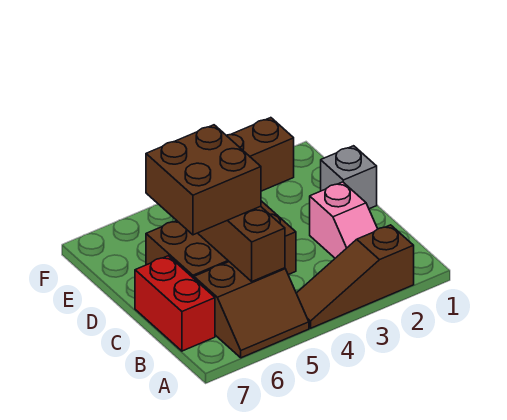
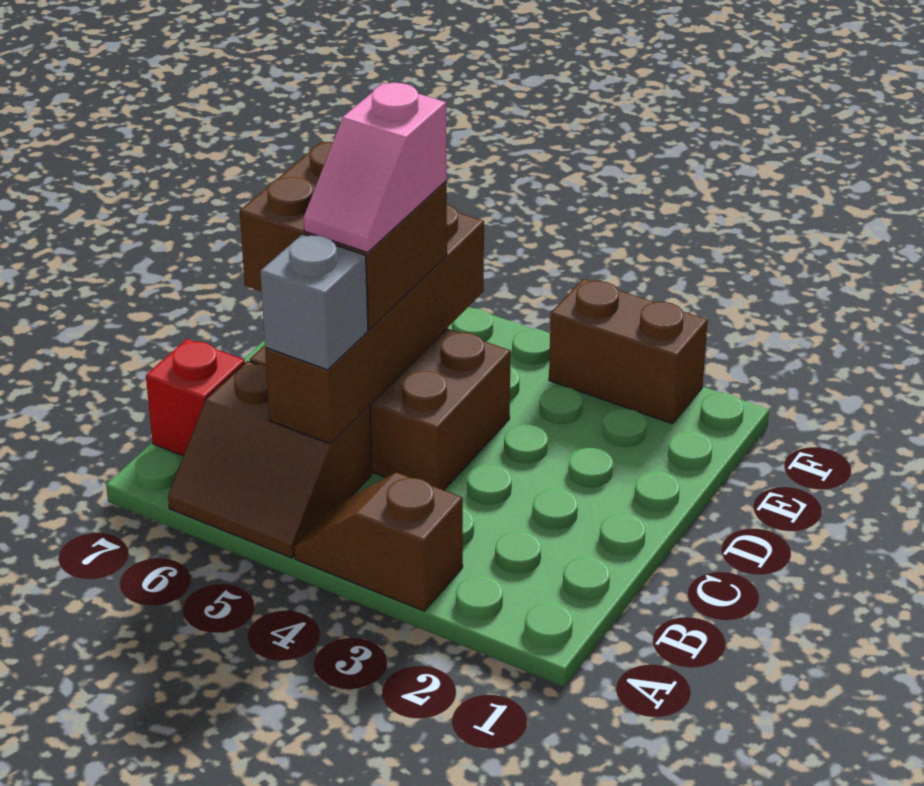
brown 1x3 slope [296,225,414,328] -> brown 1x2 slope [294,472,463,611]
pink 1x2 slope [310,182,377,258] -> pink 1x2 slope moved to [304,83,447,253]
red 1x2 brick [135,256,215,351] -> red 1x1 brick [146,339,245,456]
grey 1x1 brick [321,146,377,209] -> grey 1x1 brick moved to [260,234,368,370]

